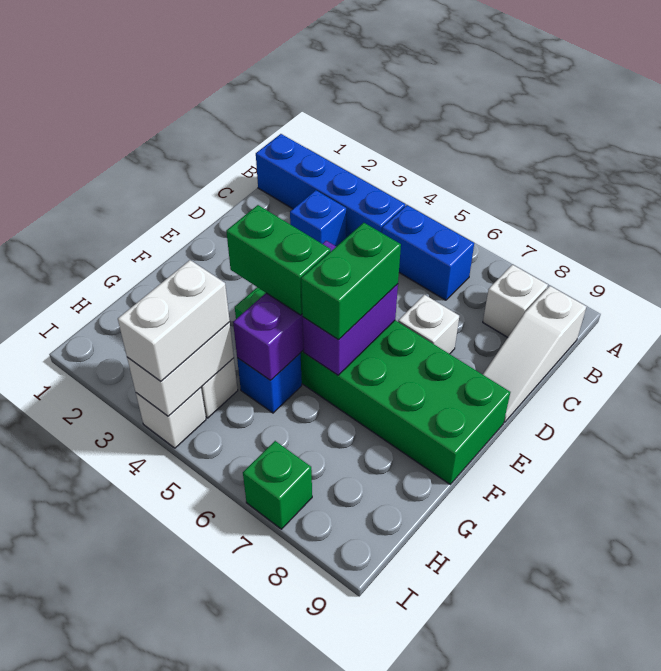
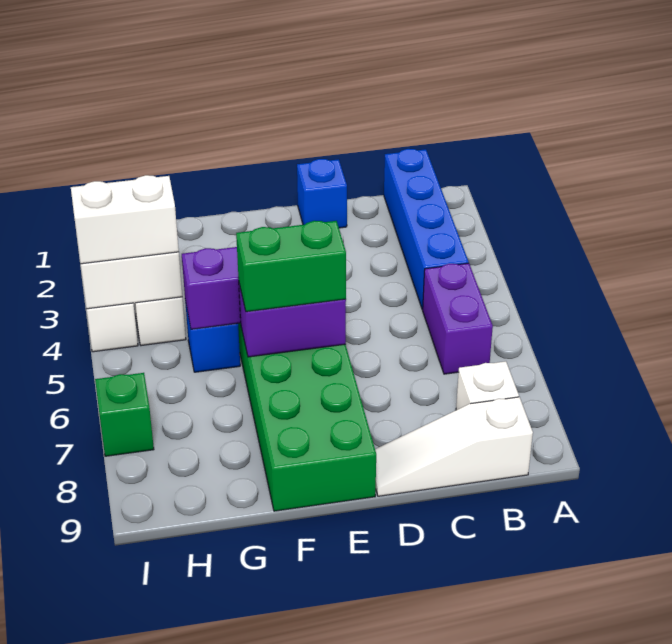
blue 1x2 brick [382,205,474,300] -> purple 1x2 brick [423,263,493,374]
blue 1x1 brick [290,190,346,247] -> blue 1x1 brick moved to [297,159,347,228]
white 1x1 brick [398,295,459,354] -> none
green 1x2 brick [226,205,331,315] -> none

